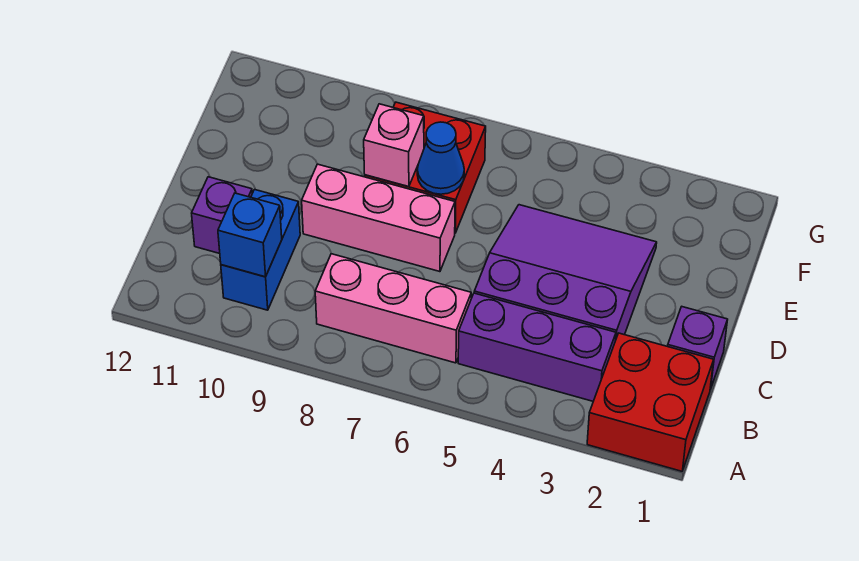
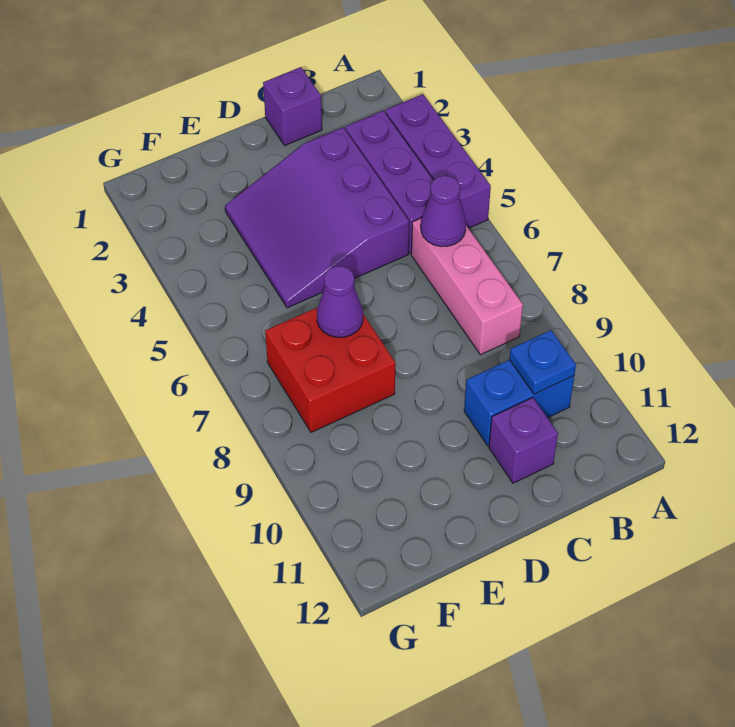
red 2x2 brick [587,333,714,471] -> none
none -> purple 1x3 brick [385,94,491,228]
none -> purple 1x1 cone [421,176,466,246]
blue 1x1 brick [218,193,282,277] -> blue 1x1 plate [509,330,576,394]
pink 1x3 brick [302,164,455,272] -> none
blue 1x1 cone [417,122,464,194] -> purple 1x1 cone [317,266,363,337]
pink 1x1 brick [364,104,424,187] -> none

